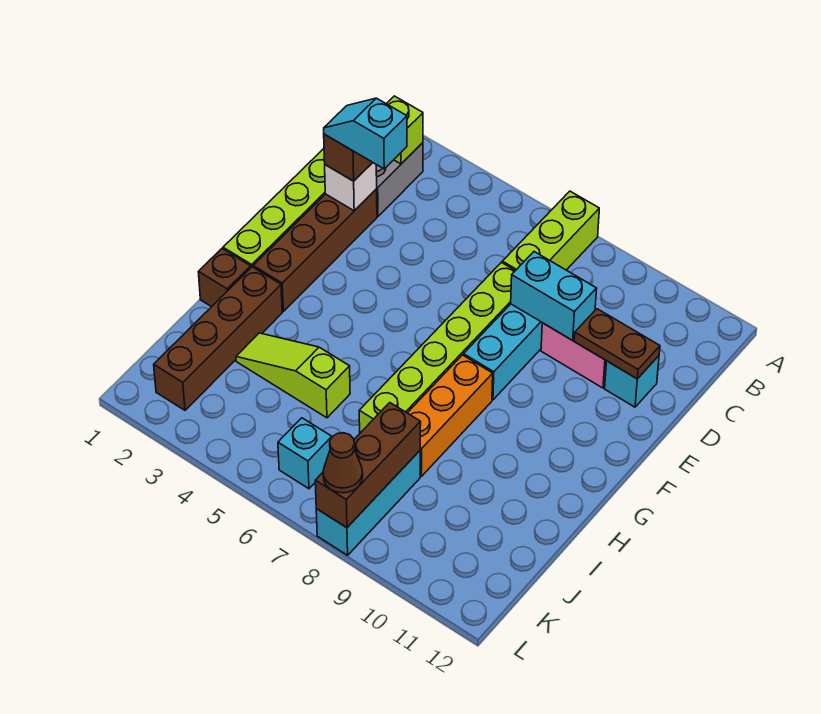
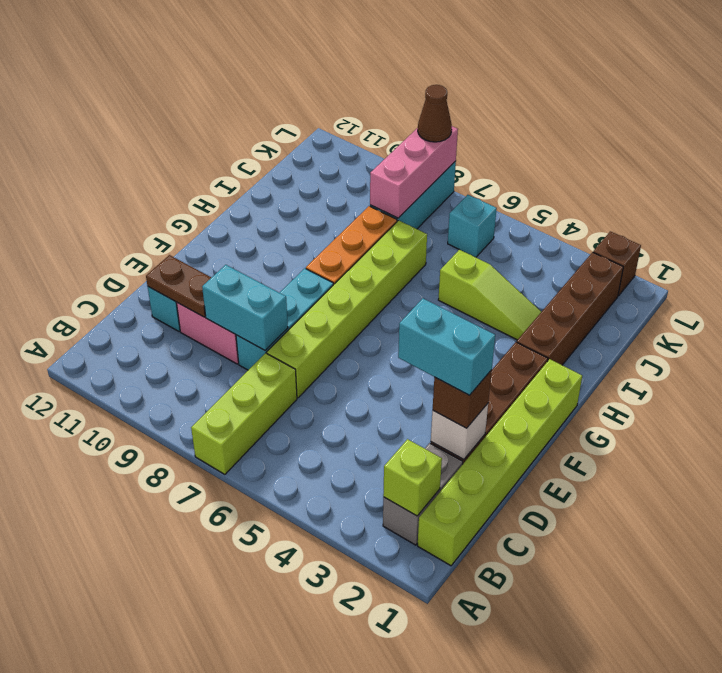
cyan 1x2 slope [324,98,407,169] -> cyan 1x2 brick [398,298,495,395]
brown 1x1 brick [199,249,251,307] -> brown 1x1 brick moved to [593,231,641,296]
brown 1x3 brick [315,403,421,528] -> pink 1x3 brick [370,126,458,218]

